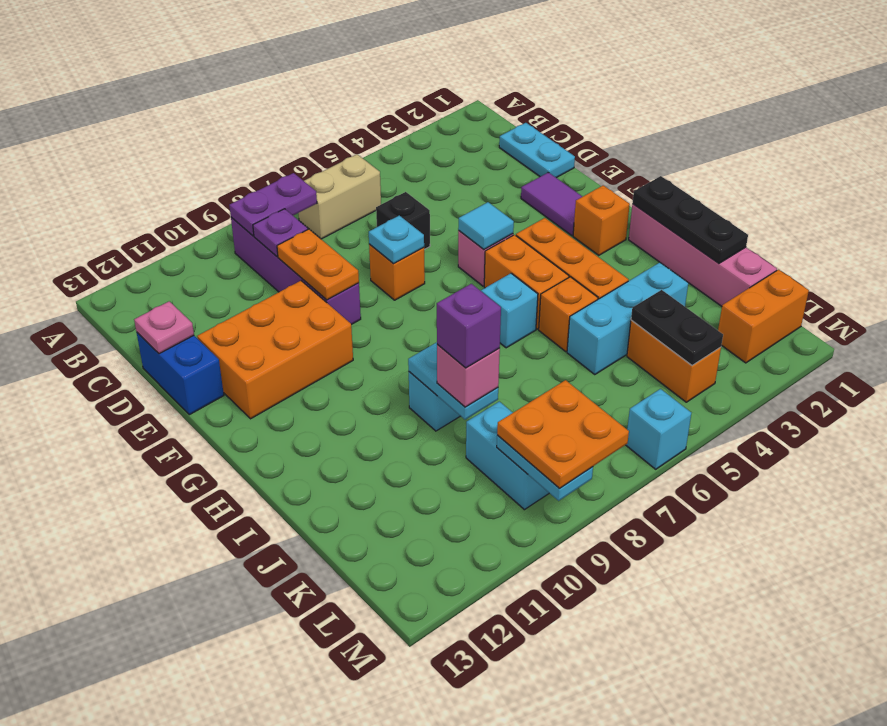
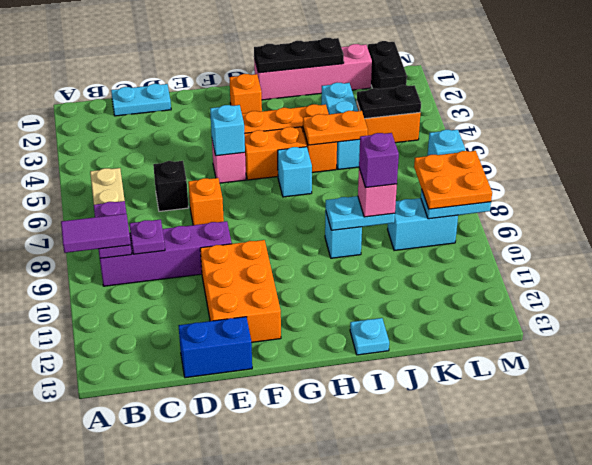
orange 1x2 plate [277,229,359,300] -> orange 1x2 plate moved to [303,111,368,145]
pink 1x1 plate [134,301,194,354] -> none
purple 1x2 tile [521,172,582,236] -> purple 1x2 tile moved to [61,214,131,253]
cyan 1x1 plate [369,216,424,263] -> cyan 1x1 plate moved to [350,318,389,355]
cyan 1x1 tile [458,202,514,249] -> cyan 1x1 brick [210,105,245,156]
orange 1x2 brick [718,270,809,363] -> black 1x2 brick [368,41,407,89]

